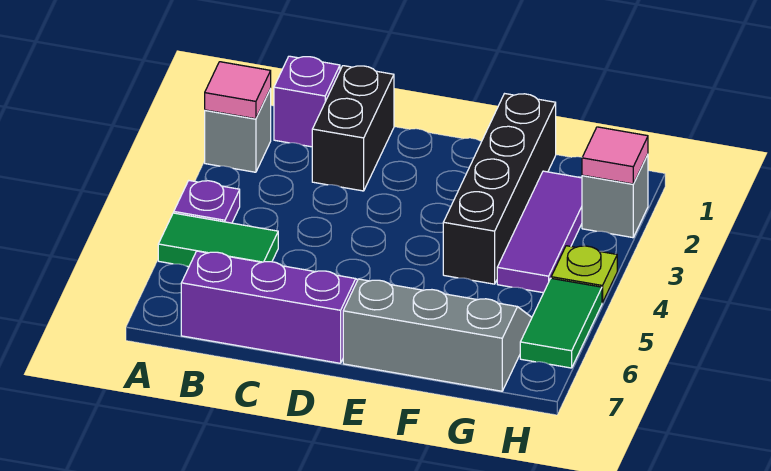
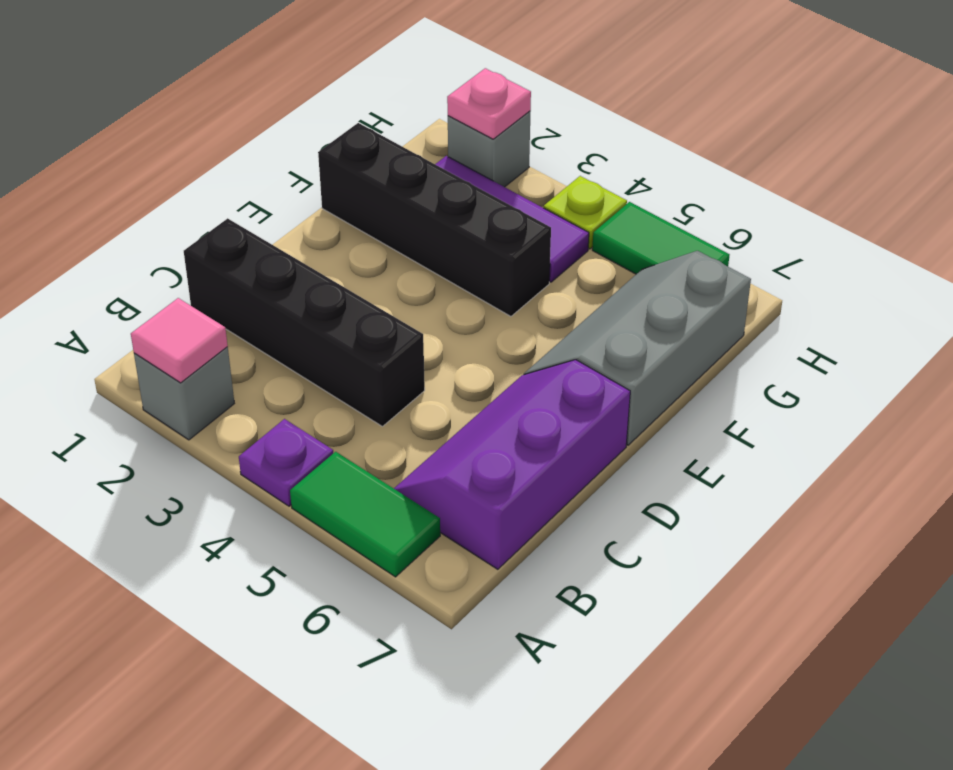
green 1x2 tile [158,213,278,267] -> green 1x2 tile turned to [290,452,440,577]
purple 1x1 brick [274,56,340,147] -> none
black 1x2 brick [312,66,394,191] -> black 1x4 brick [184,218,425,426]
pink 1x1 tile [582,127,648,184] -> pink 1x1 plate [447,68,531,139]

